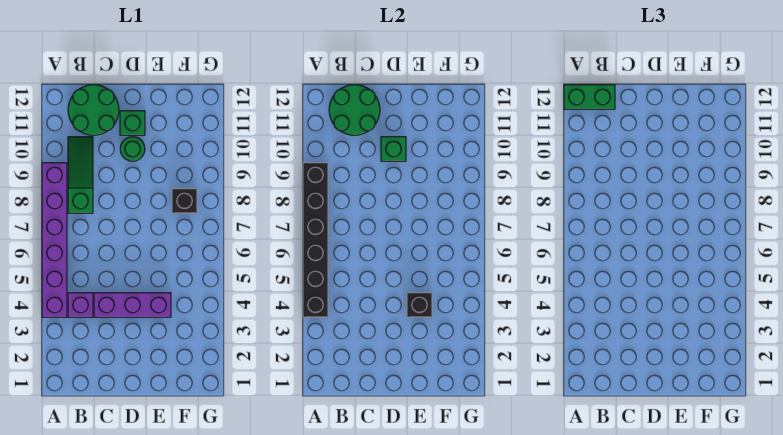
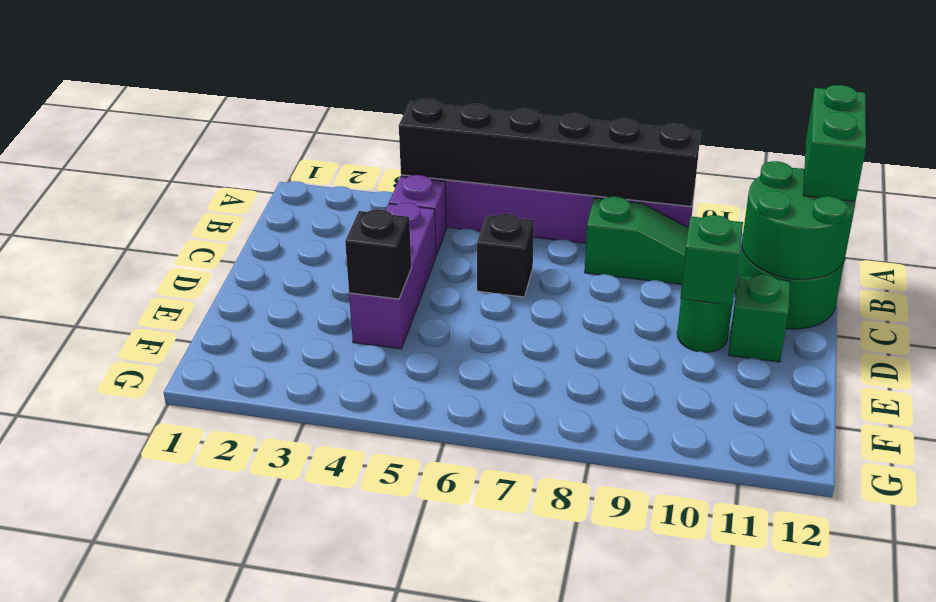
black 1x1 brick [172,189,197,213] -> black 1x1 brick moved to [477,214,534,297]

